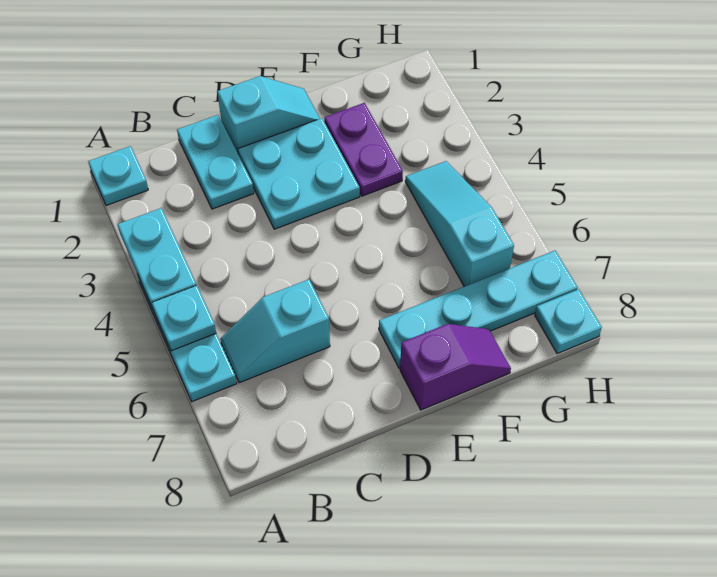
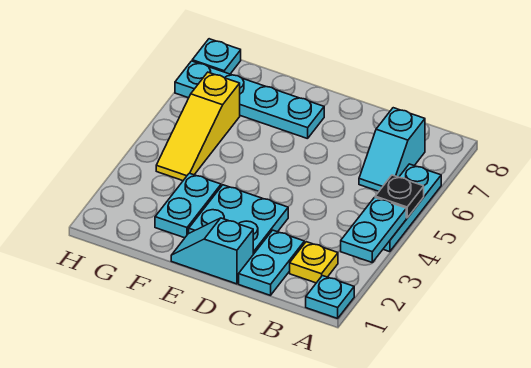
cyan 1x1 plate [152,285,216,351] -> black 1x1 plate [375,175,424,218]
none -> yellow 1x1 plate [290,242,338,283]
cyan 1x2 slope [220,279,330,383] -> cyan 1x2 slope turned to [359,108,425,191]
purple 1x2 slope [400,324,511,410] -> none
purple 1x2 plate [324,103,403,196] -> cyan 1x2 plate [155,173,221,238]
cyan 1x3 slope [405,161,514,286] -> yellow 1x3 slope [156,72,240,181]

